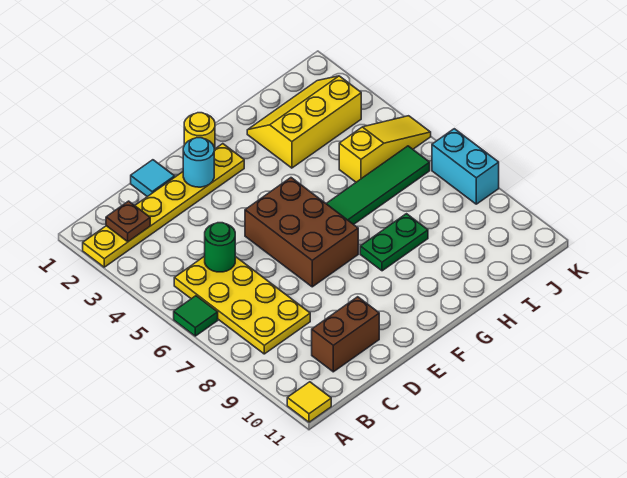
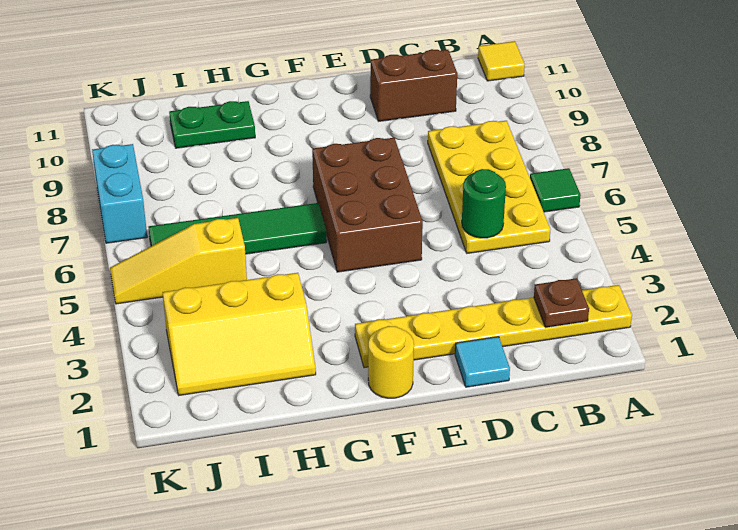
cyan 1x1 round brick [183,138,214,187] -> none
green 1x2 plate [360,214,428,271] -> green 1x2 plate moved to [169,101,255,148]

